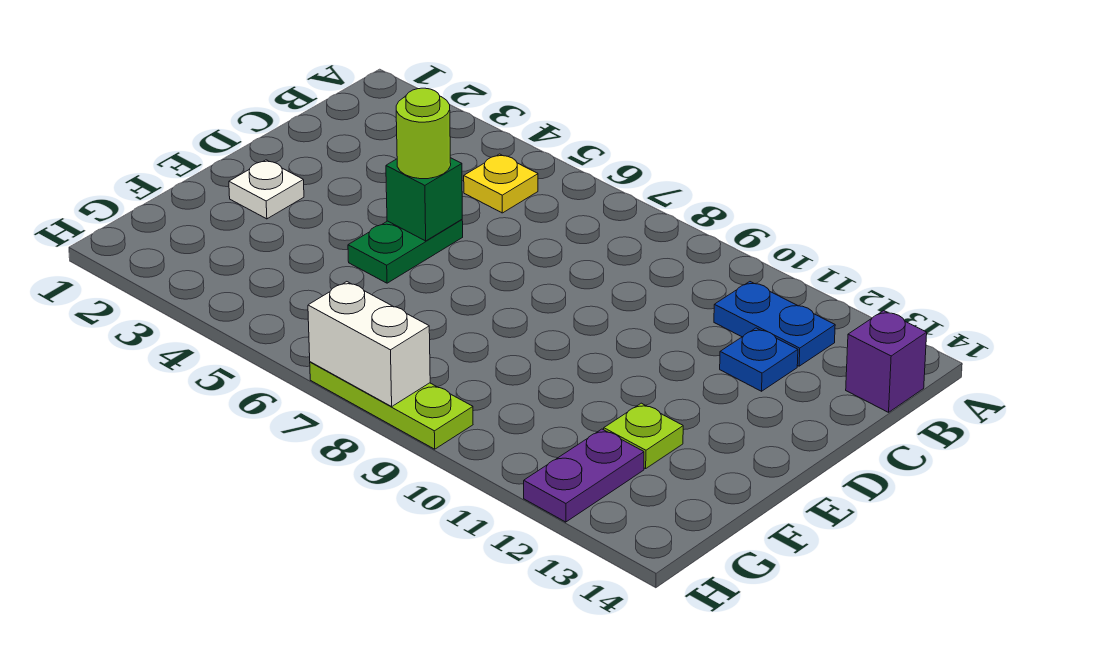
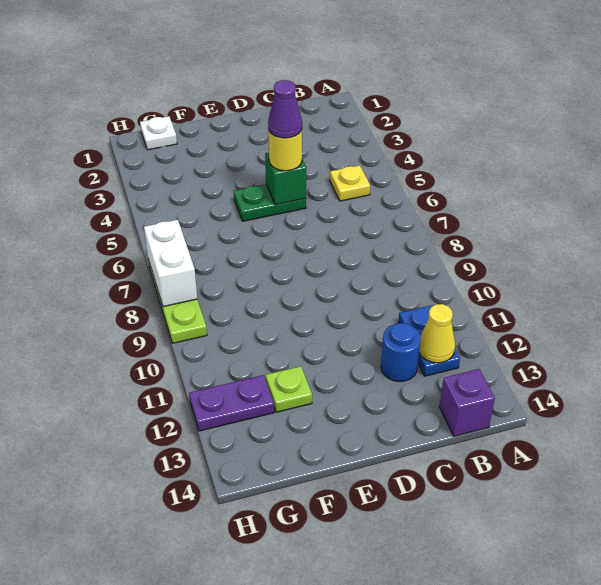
none -> yellow 1x1 cone [419,304,455,363]
blue 1x1 plate [720,328,798,391] -> blue 1x1 round brick [381,323,421,382]
lime 1x1 round brick [396,88,451,179] -> yellow 1x1 round brick [268,129,302,171]
none -> purple 1x1 cone [268,80,302,138]
white 1x1 plate [229,160,304,219] -> white 1x1 plate moved to [140,116,177,150]

